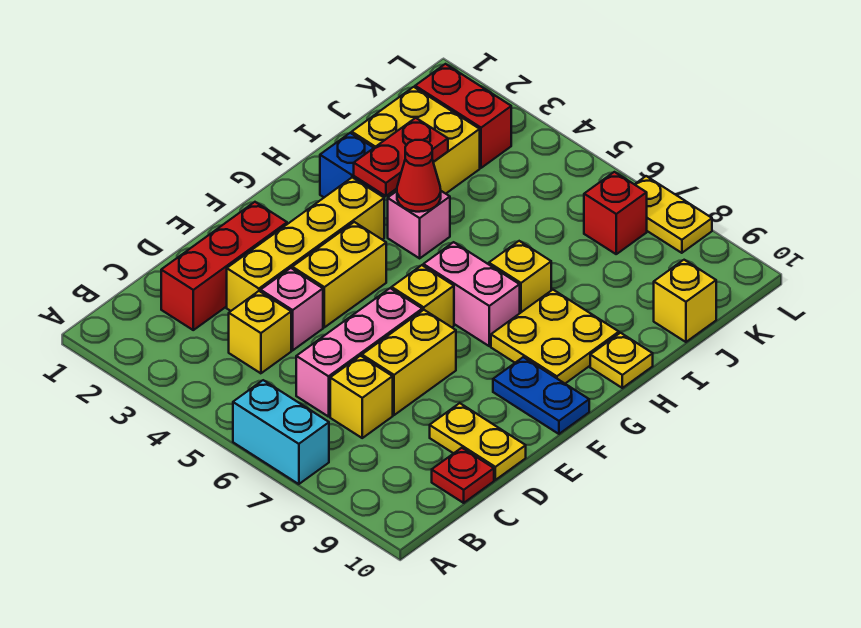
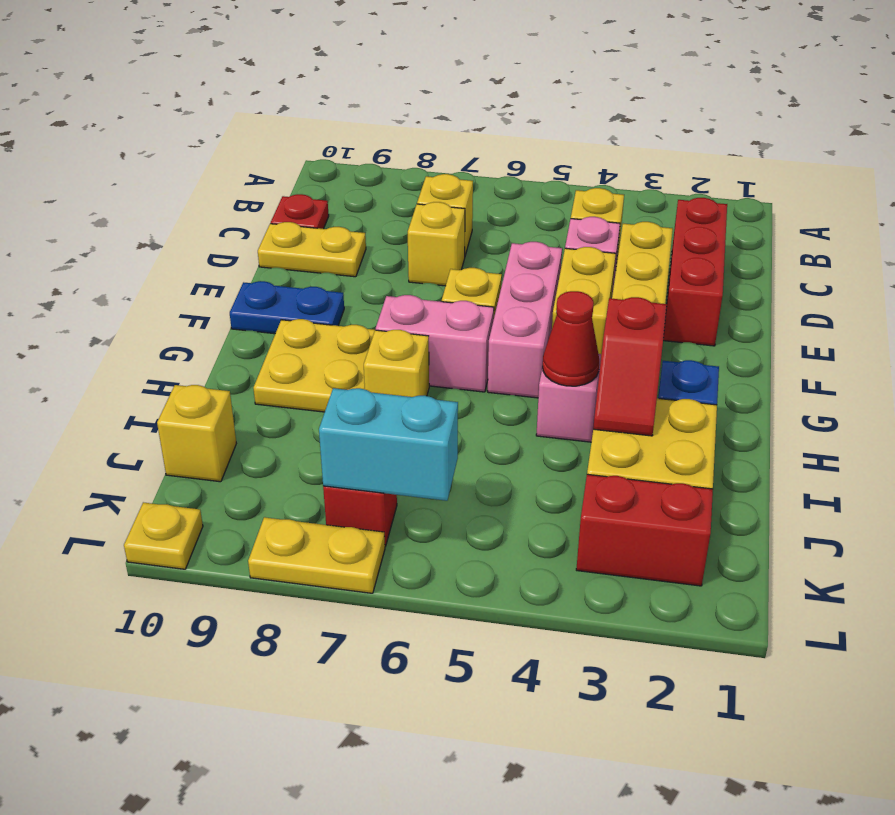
cyan 1x2 brick [233,380,329,484] -> cyan 1x2 brick moved to [319,388,458,501]
pink 1x3 brick [296,288,422,417] -> pink 1x3 brick moved to [488,242,562,398]
yellow 1x2 brick [362,310,456,415] -> yellow 1x1 brick [408,202,465,286]
red 1x2 plate [354,118,448,196] -> red 1x2 slope [593,297,667,436]
yellow 1x1 plate [590,333,653,388] -> yellow 1x1 plate moved to [124,502,203,569]

